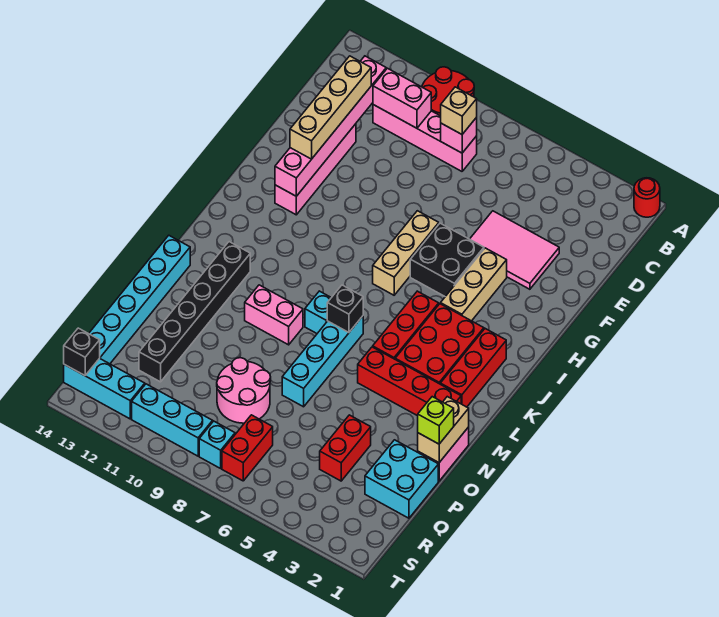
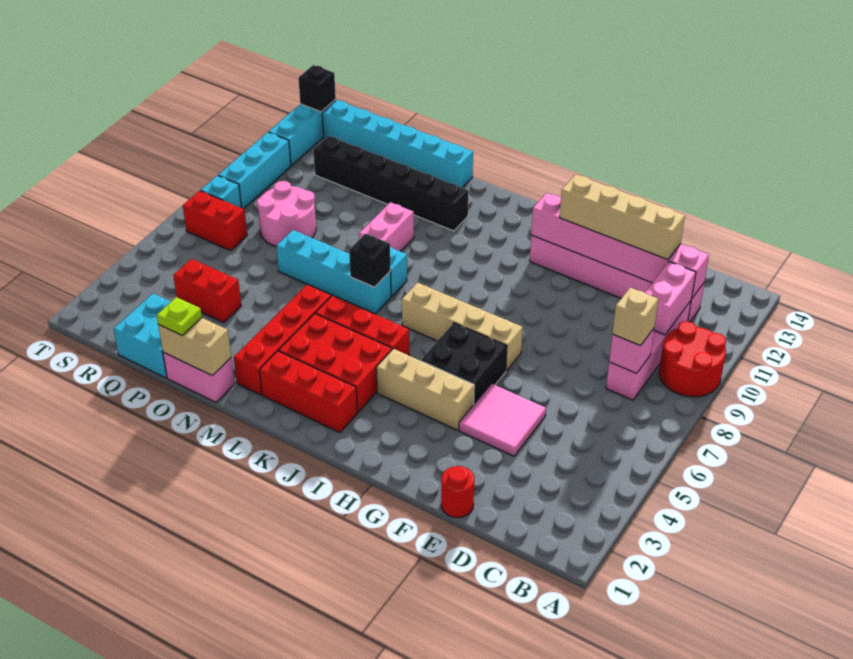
red 1x1 round brick [634,178,660,217] -> red 1x1 round brick moved to [441,466,474,518]
pink 2x3 tile [470,211,559,289] -> pink 2x2 tile [459,384,546,456]
pink 1x4 brick [275,124,356,215] -> pink 1x6 brick [530,235,704,322]
tan 1x3 brick [373,211,439,295] -> tan 1x4 brick [402,283,523,371]
lime 1x1 brick [418,397,454,444] -> lime 1x1 plate [157,297,202,336]

